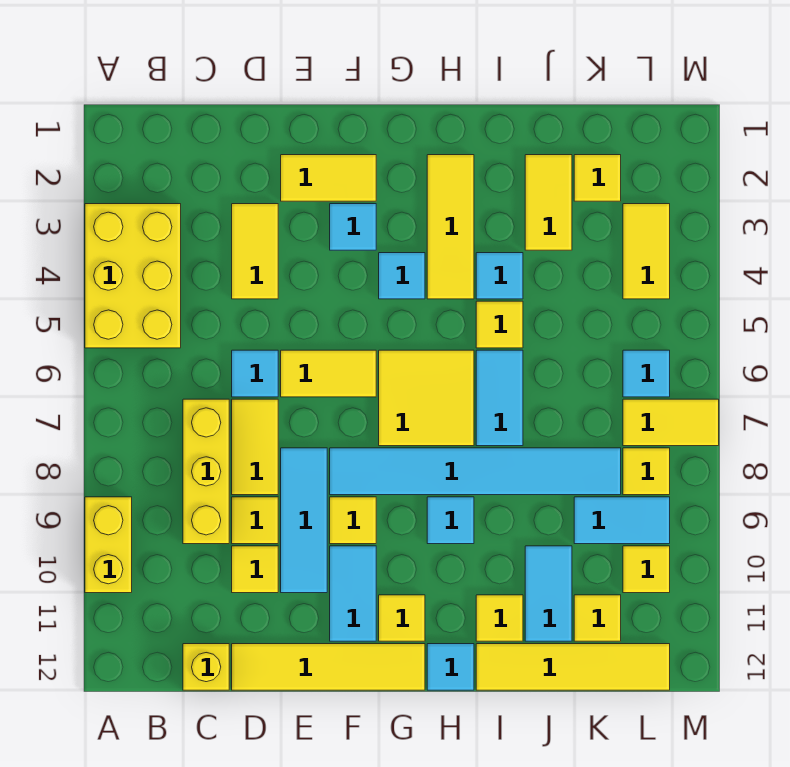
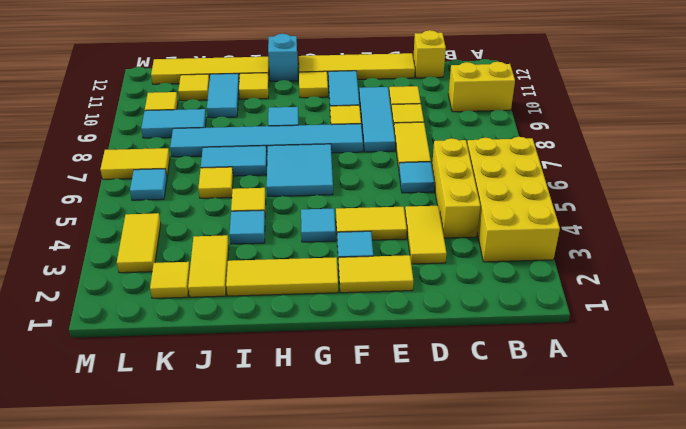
yellow 2x3 brick [85,204,181,348] -> yellow 2x4 brick [467,137,560,262]
yellow 1x2 brick [85,497,132,593] -> yellow 1x2 brick turned to [448,62,515,112]
yellow 1x3 brick [183,399,229,544] -> yellow 1x3 brick moved to [432,138,480,238]
yellow 1x2 tile [281,350,376,397] -> yellow 1x2 tile moved to [336,207,407,240]
yellow 2x2 tile [379,350,474,446] -> cyan 2x2 tile [267,144,333,197]
yellow 1x3 tile [427,155,474,299] -> yellow 1x3 tile turned to [226,257,338,296]
cyan 1x1 tile [427,644,474,690] -> cyan 1x1 brick [268,34,298,81]
cyan 1x2 tile [476,350,523,446] -> cyan 1x2 tile turned to [201,146,267,176]
yellow 1x1 tile [623,448,670,495] -> yellow 1x1 tile moved to [198,167,233,198]

